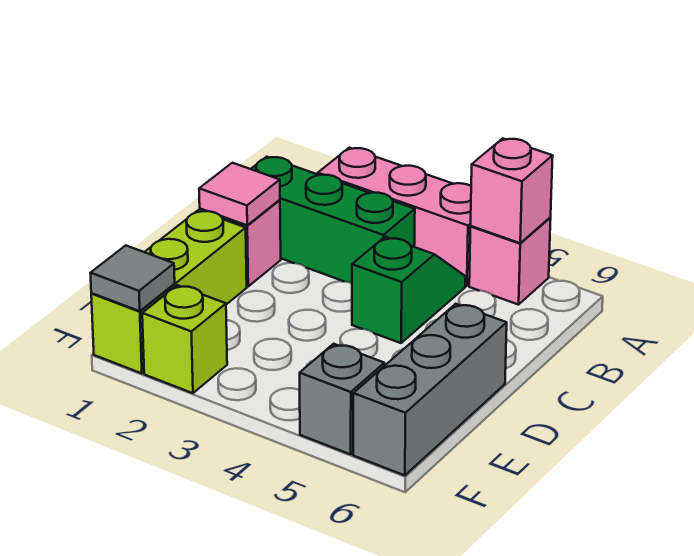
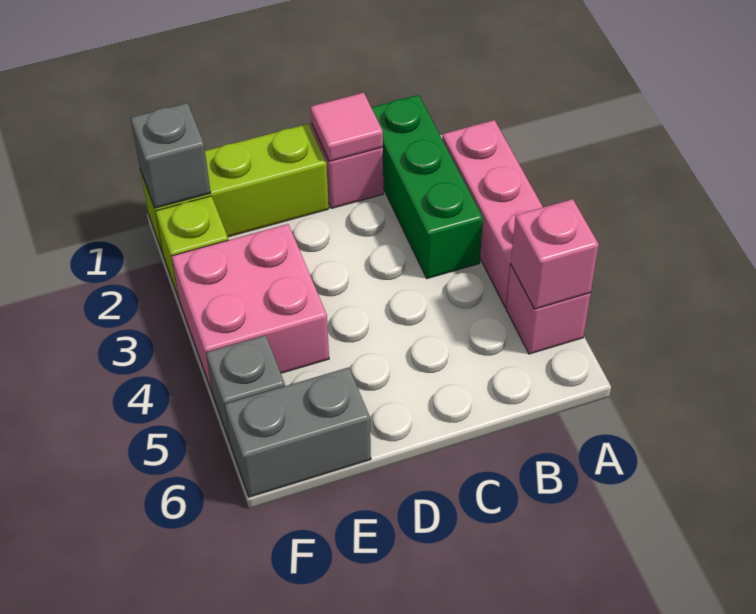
green 1x2 slope [352,237,466,343] -> none
grey 1x3 brick [353,304,507,475] -> grey 1x2 brick [225,367,371,497]
none -> pink 2x2 brick [172,224,329,392]
grey 1x1 tile [91,245,175,311] -> grey 1x1 brick [131,103,211,208]

